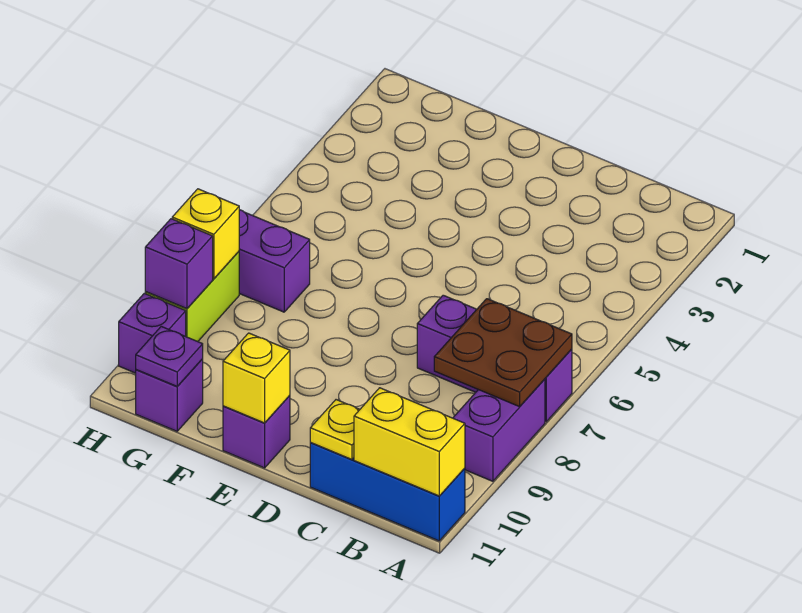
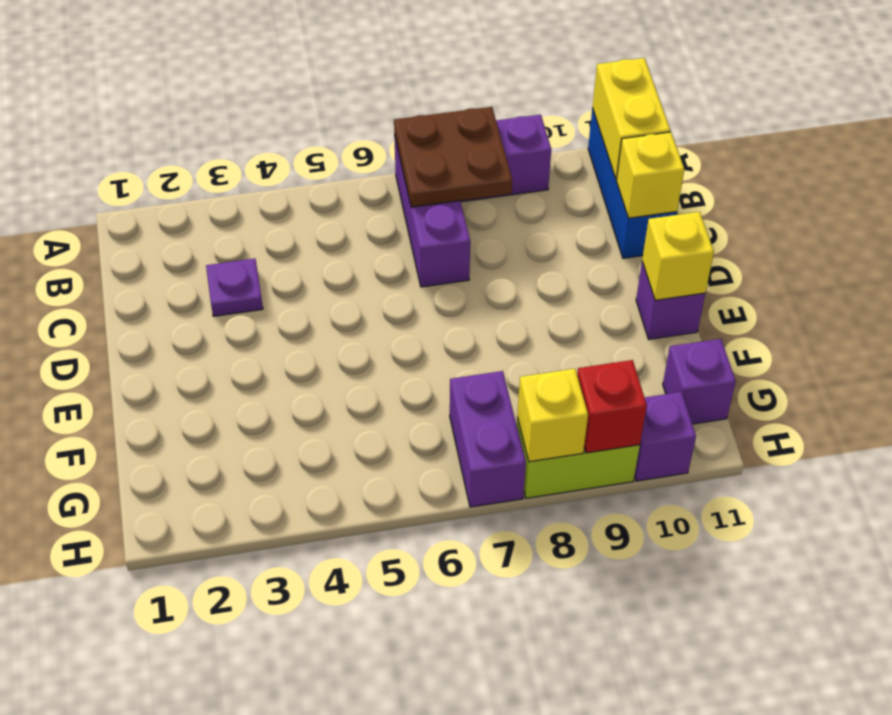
yellow 1x1 plate [310,400,360,459] -> yellow 1x1 brick [616,132,684,218]
purple 1x1 plate [136,326,203,386] -> purple 1x1 plate moved to [206,259,263,316]
purple 1x1 brick [145,219,213,309] -> red 1x1 brick [577,360,647,453]

